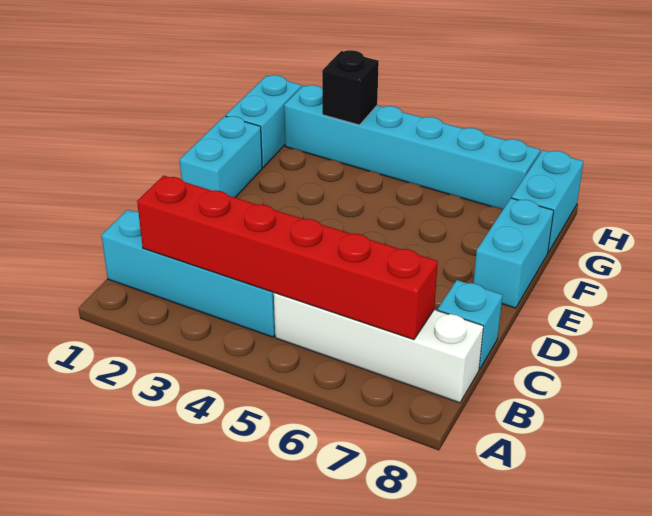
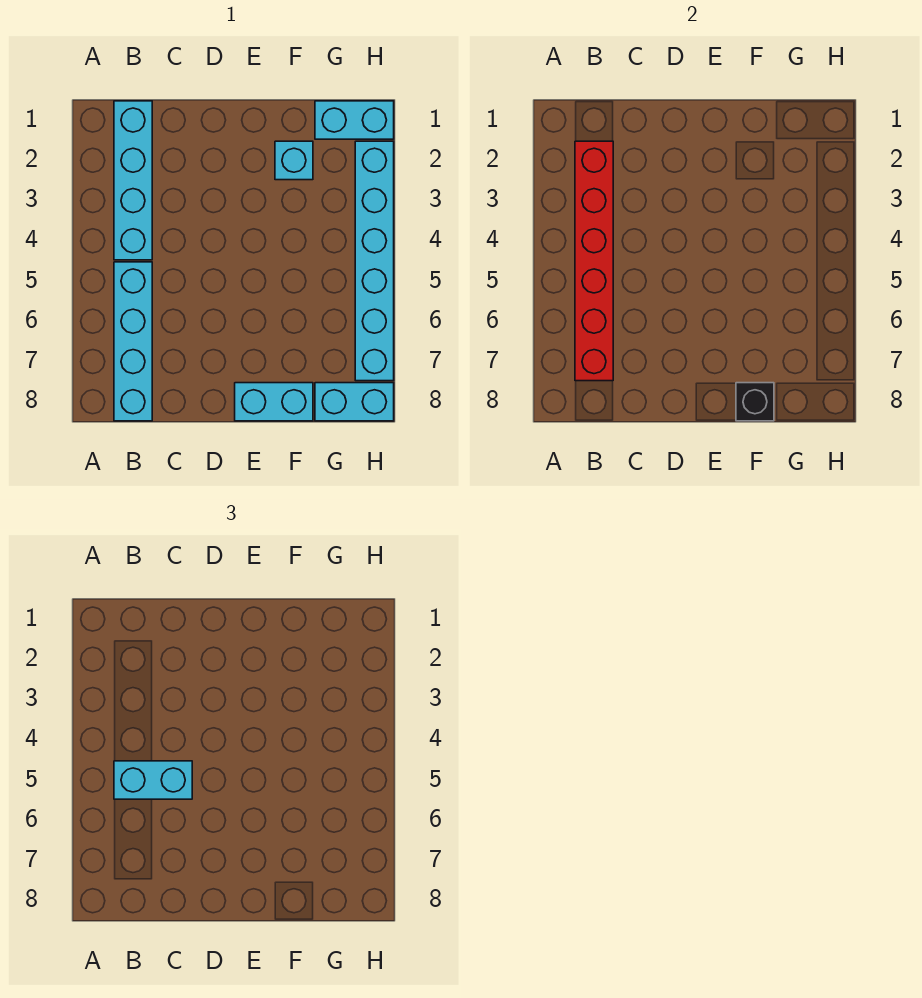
white 1x4 brick [274,293,484,403] -> cyan 1x4 brick [114,262,152,421]
cyan 1x1 brick [438,280,502,369] -> cyan 1x1 brick moved to [275,141,313,180]
cyan 1x2 brick [180,116,262,198] -> cyan 1x2 brick moved to [114,761,192,799]
black 1x1 brick [322,50,379,125] -> black 1x1 brick moved to [736,383,774,421]

